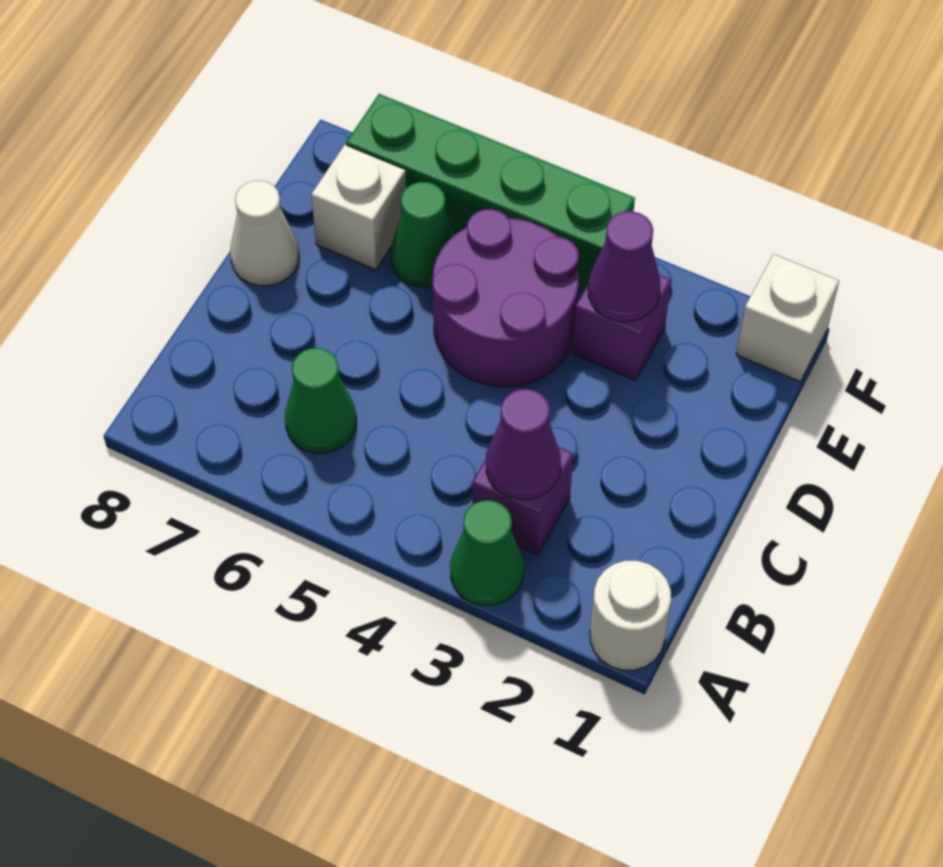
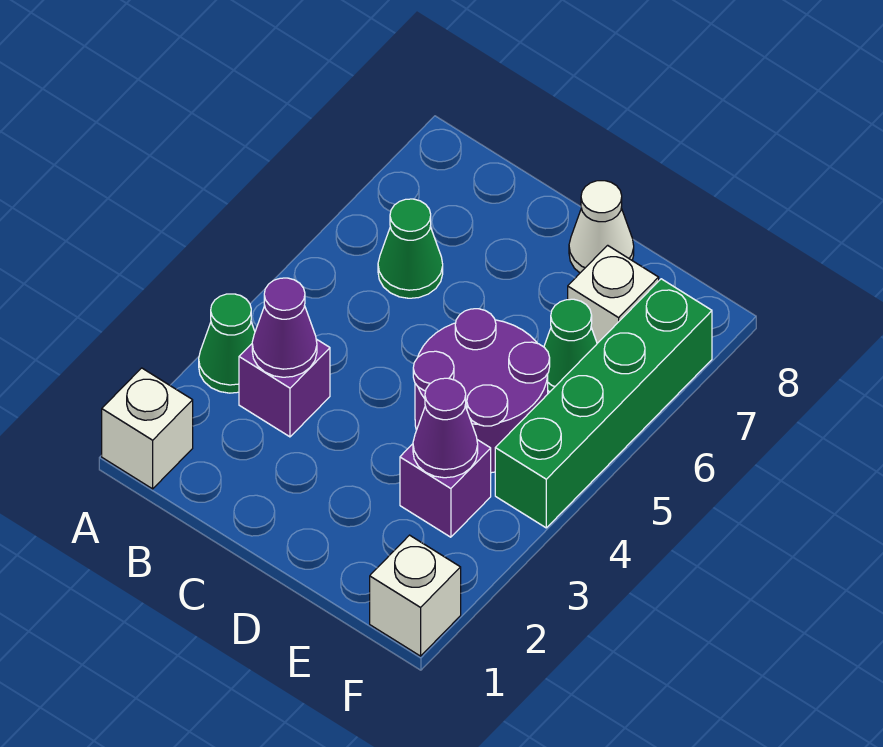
white 1x1 round brick [590,561,671,670] -> white 1x1 brick [102,368,193,489]

